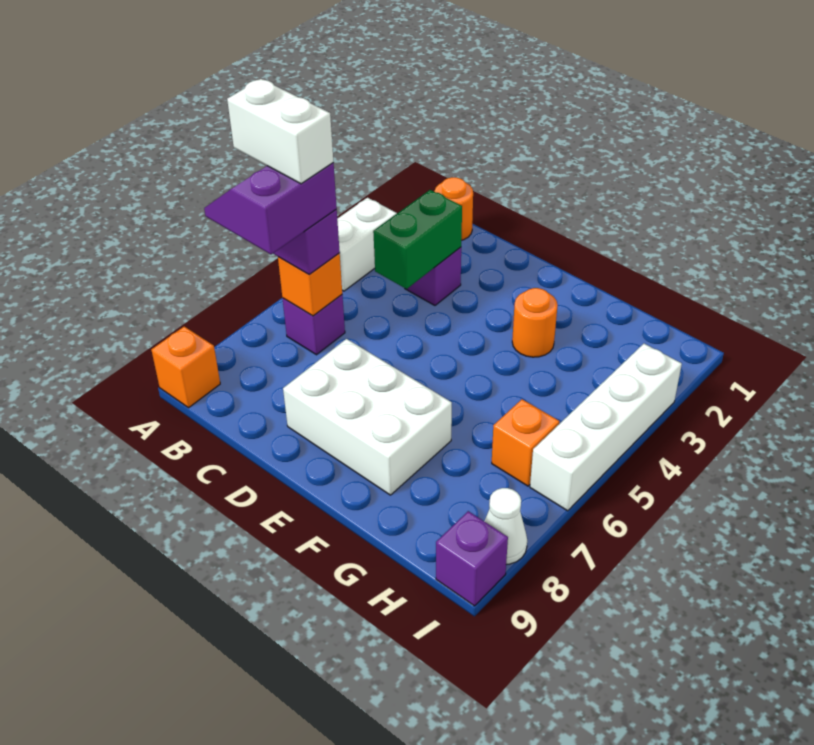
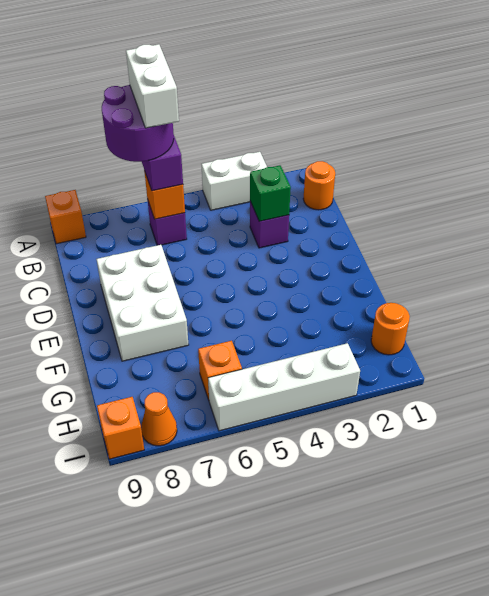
purple 2x2 slope [204,163,337,254] -> purple 2x2 round brick [102,85,174,162]
green 1x2 brick [373,190,462,289] -> green 1x1 brick [250,165,291,221]
orange 1x1 round brick [512,288,558,357] -> orange 1x1 round brick moved to [371,303,410,355]
white 1x1 cone [484,488,527,565] -> orange 1x1 cone [141,392,177,446]
purple 1x1 brick [436,511,508,606] -> orange 1x1 brick [97,397,144,459]

